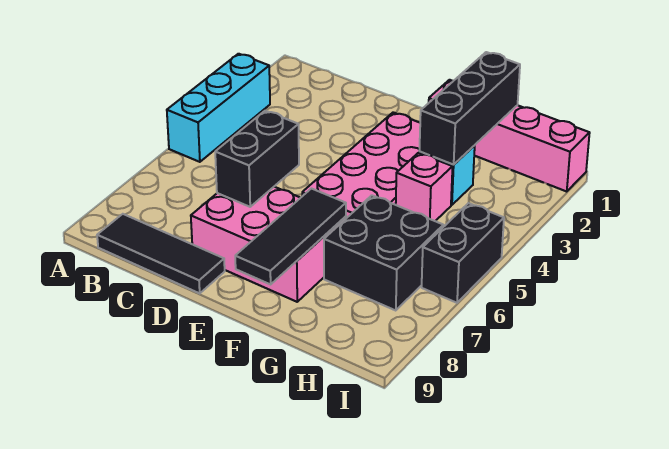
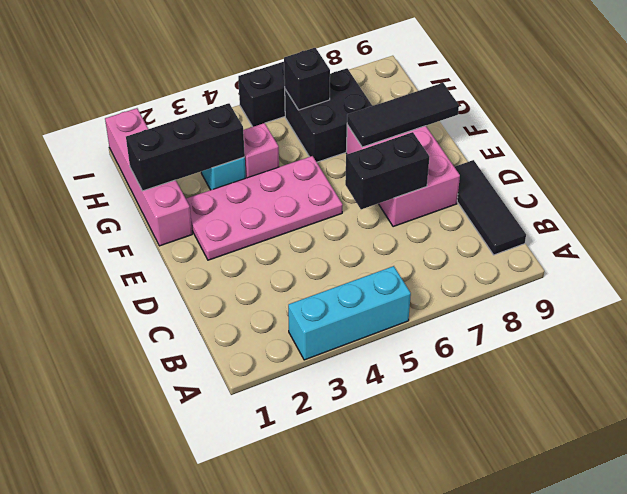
none -> black 1x1 brick [284,48,330,110]

